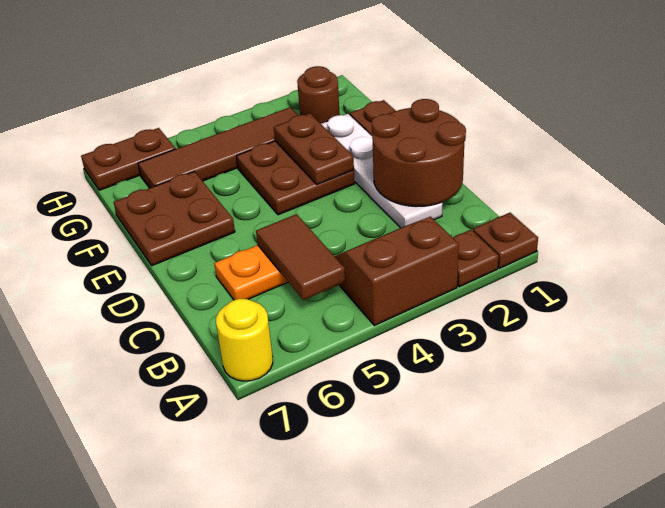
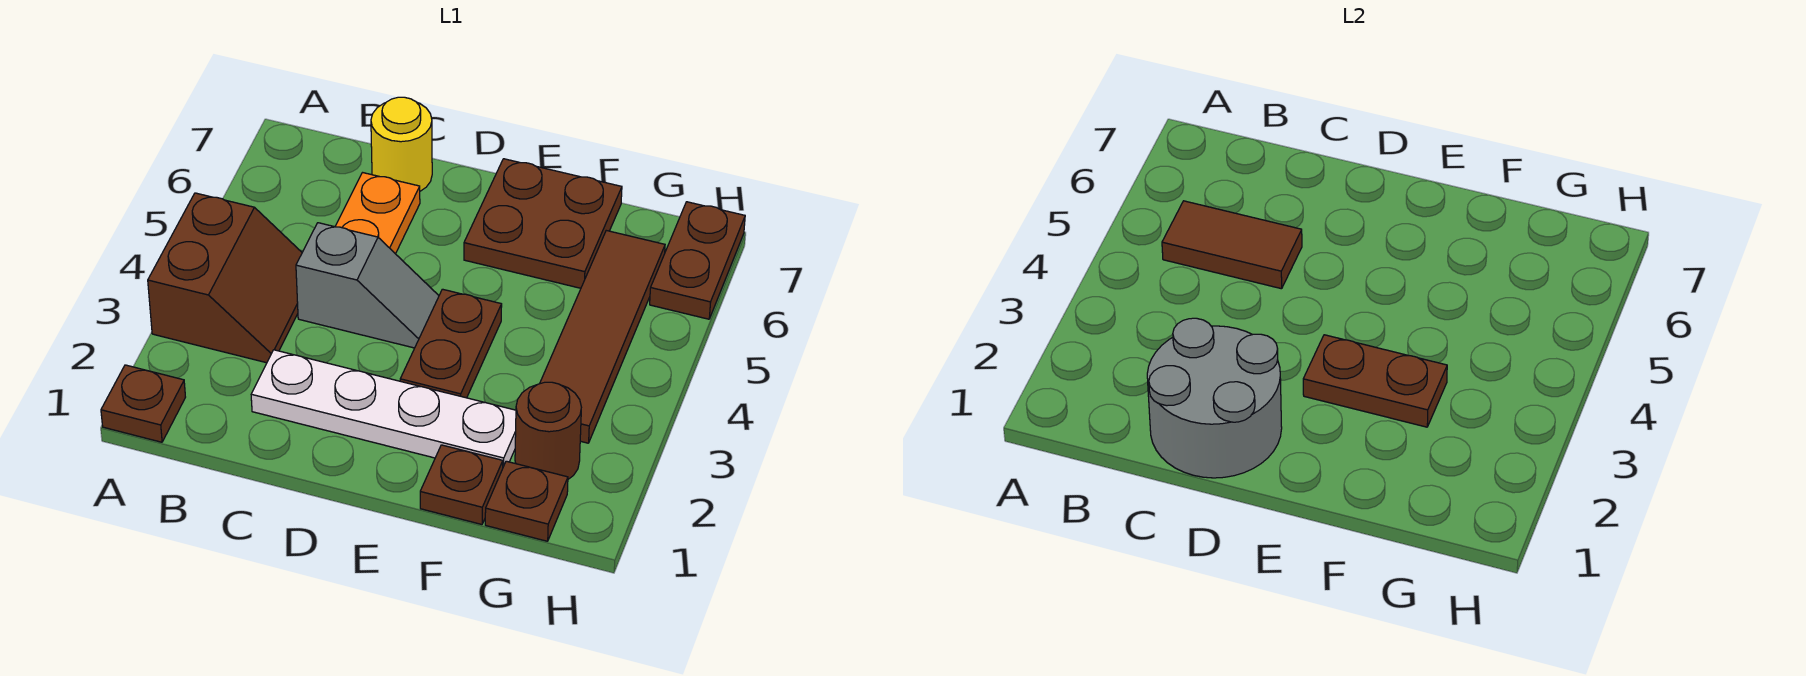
brown 1x1 plate [453,230,498,287] -> brown 1x1 plate moved to [485,461,568,541]
yellow 1x1 round brick [216,299,273,381] -> yellow 1x1 round brick moved to [371,97,432,191]
brown 2x2 round brick [372,99,466,207] -> grey 2x2 round brick [1147,318,1282,478]
none -> grey 1x2 slope [296,223,439,348]
brown 2x2 plate [236,141,355,215] -> brown 1x2 plate [400,289,502,398]

